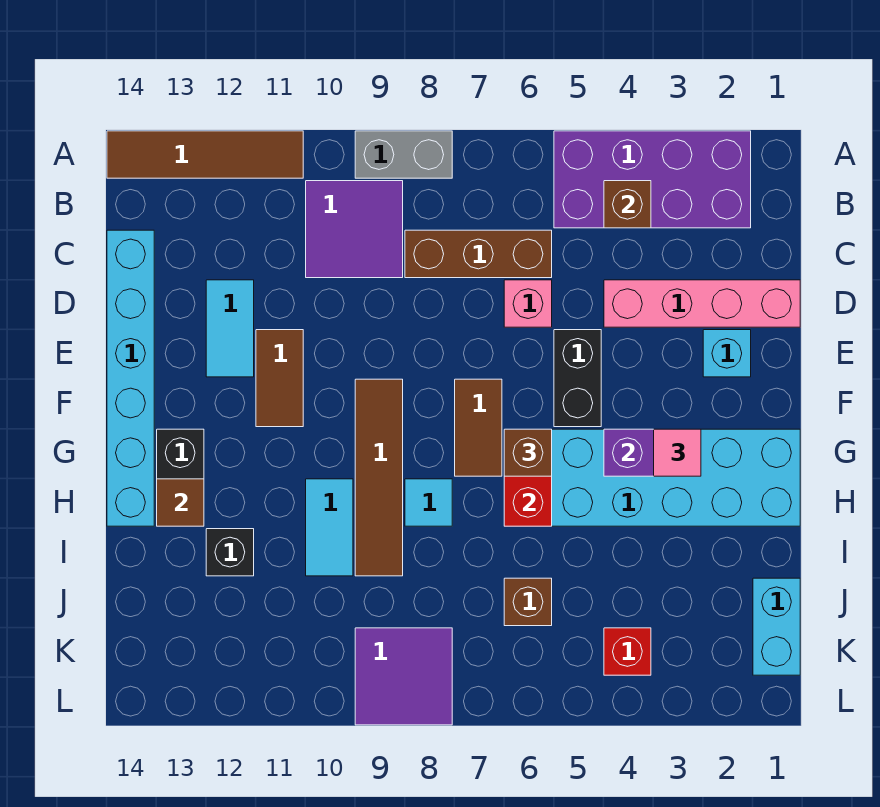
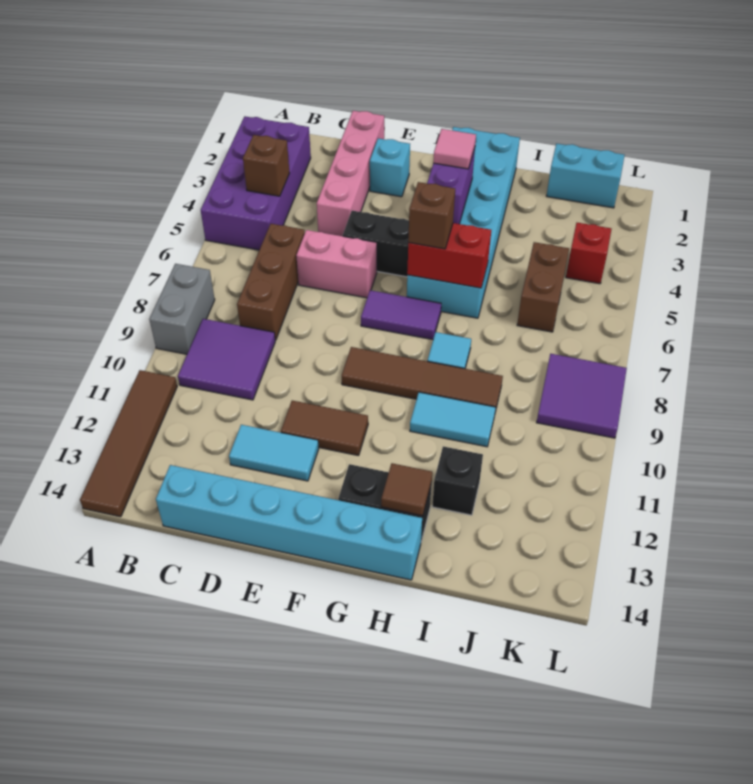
pink 1x1 brick [504,280,552,327] -> pink 1x2 brick [296,230,377,298]
brown 1x2 tile [455,379,502,476] -> purple 1x2 tile [361,290,441,340]
brown 1x1 brick [504,578,552,626] -> brown 1x2 brick [517,242,569,332]

